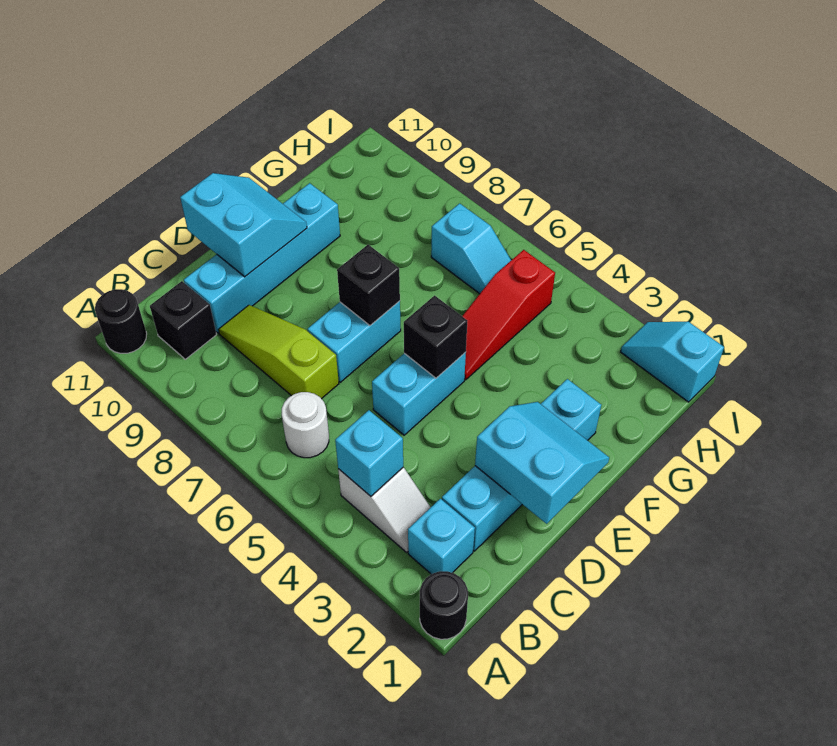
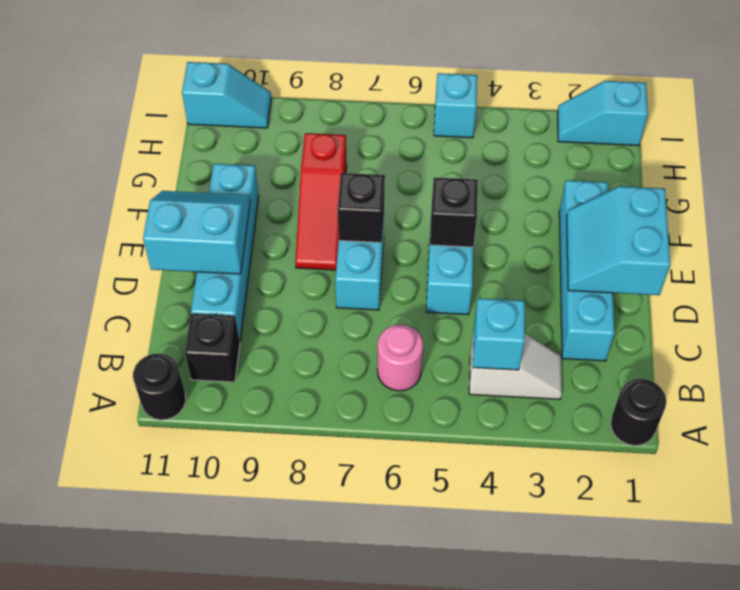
cyan 1x1 brick [408,499,475,574] -> cyan 1x1 brick moved to [434,73,477,138]
white 1x1 round brick [282,392,329,458] -> pink 1x1 round brick [377,325,423,391]
lime 1x3 slope [219,305,339,399] -> none
cyan 2x2 slope [475,402,609,524] -> cyan 2x2 slope turned to [567,186,670,295]
red 1x3 slope [462,250,555,380] -> red 1x3 slope moved to [295,133,347,270]
cyan 1x2 slope [431,203,511,294] -> cyan 1x2 slope moved to [182,62,271,128]

